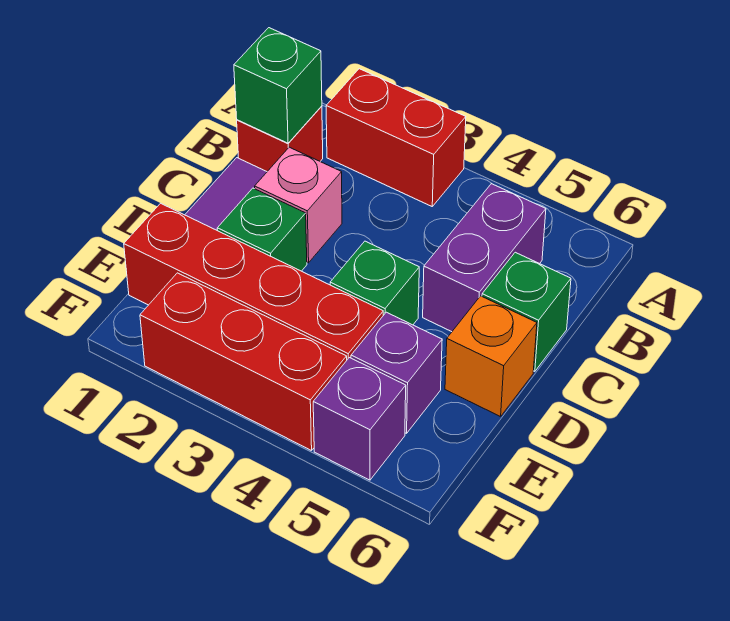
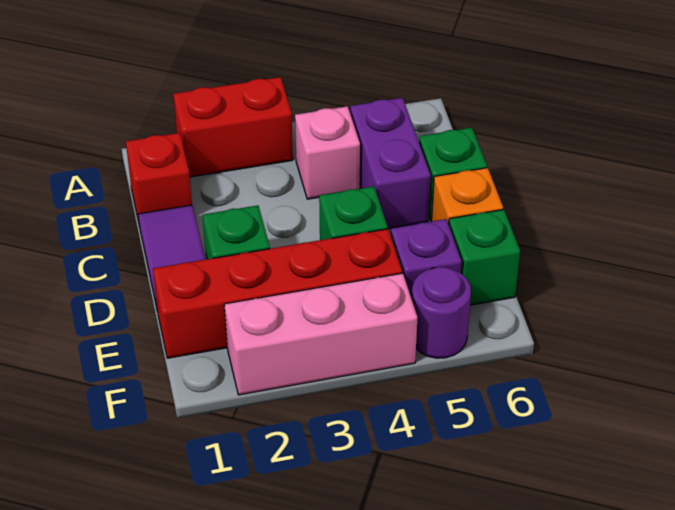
green 1x1 brick [234,28,322,143] -> green 1x1 brick moved to [449,209,520,305]
pink 1x1 brick [255,147,342,263] -> pink 1x1 brick moved to [295,106,360,199]
red 1x3 brick [140,273,347,451] -> pink 1x3 brick [224,273,418,395]
purple 1x1 brick [313,358,406,480] -> purple 1x1 round brick [412,267,471,358]

